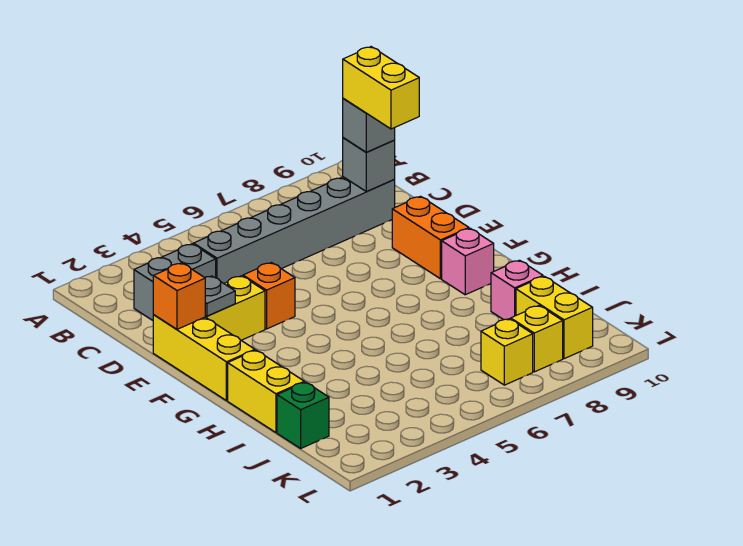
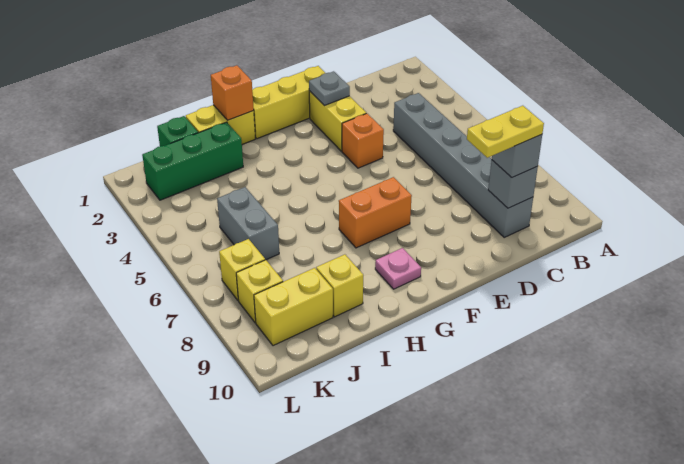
grey 1x2 brick [134,244,216,320] -> grey 1x2 brick moved to [217,187,279,260]
yellow 1x2 brick [343,47,419,129] -> yellow 1x2 plate [467,106,544,158]
orange 1x1 brick [153,263,205,329] -> orange 1x1 brick moved to [211,65,254,120]
orange 1x2 brick [392,196,469,279] -> orange 1x2 brick moved to [339,177,412,248]
pink 1x1 brick [442,228,494,295] -> pink 1x1 plate [375,248,421,289]
none -> green 1x3 brick [142,122,243,200]
pink 1x1 brick [491,260,543,320] -> yellow 1x1 brick [316,254,363,317]

